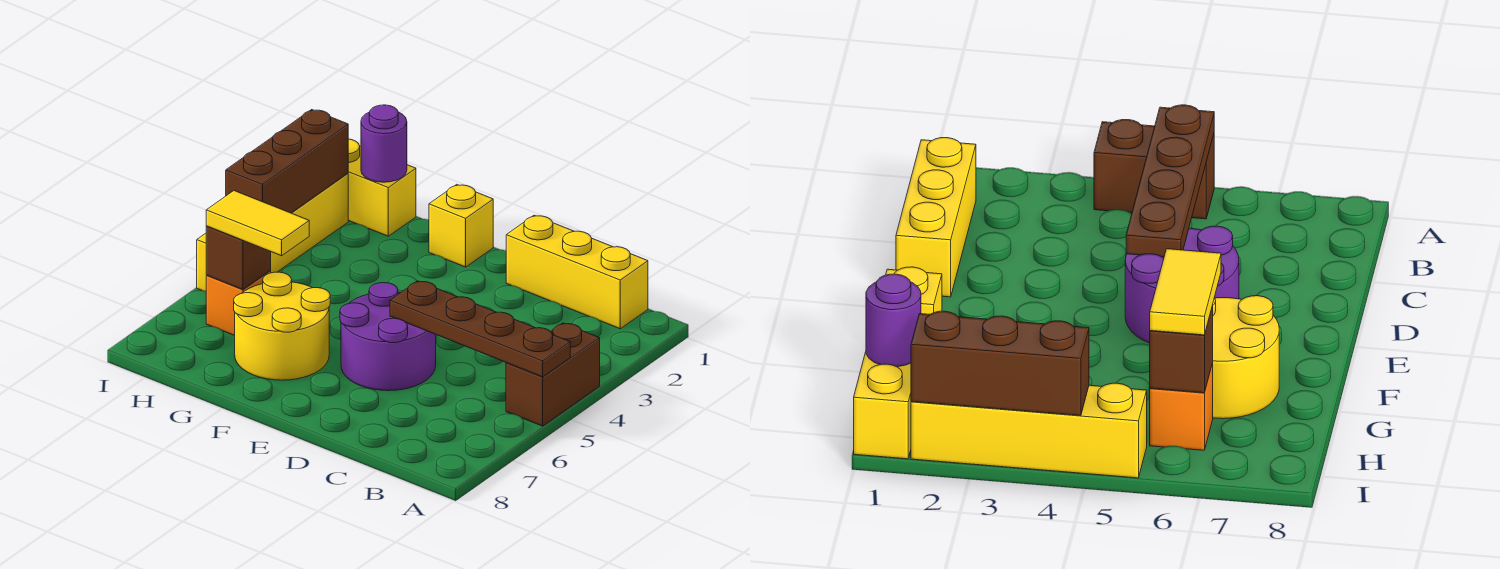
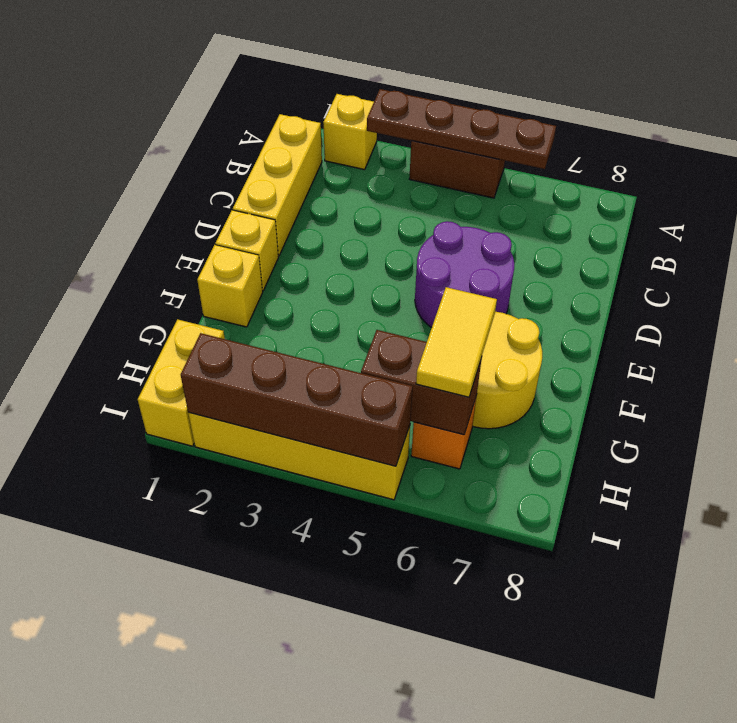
none -> yellow 1x1 brick [323,94,377,170]
brown 1x4 plate [390,281,570,377] -> brown 1x4 plate turned to [367,89,556,169]
none -> yellow 1x1 brick [215,210,278,291]
purple 1x1 round brick [361,105,407,182] -> none
brown 1x1 brick [206,226,271,289] -> brown 1x2 brick [361,330,482,435]
brown 1x3 brick [226,110,348,213] -> brown 1x4 brick [181,333,413,466]

